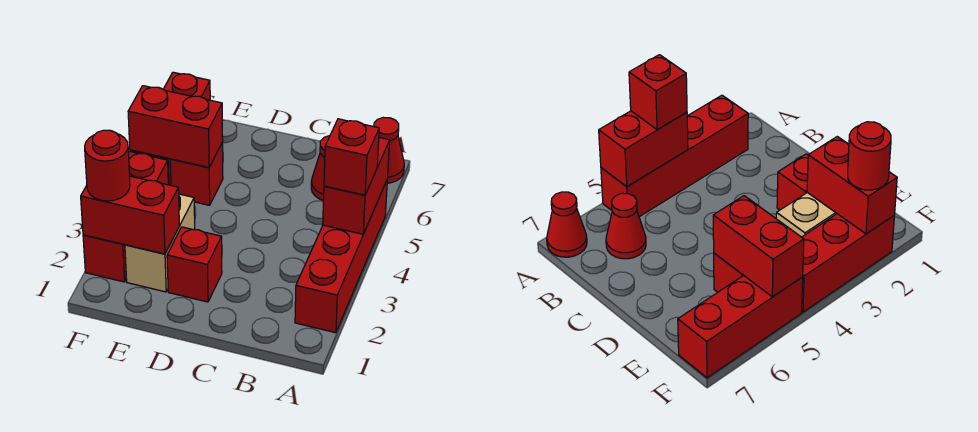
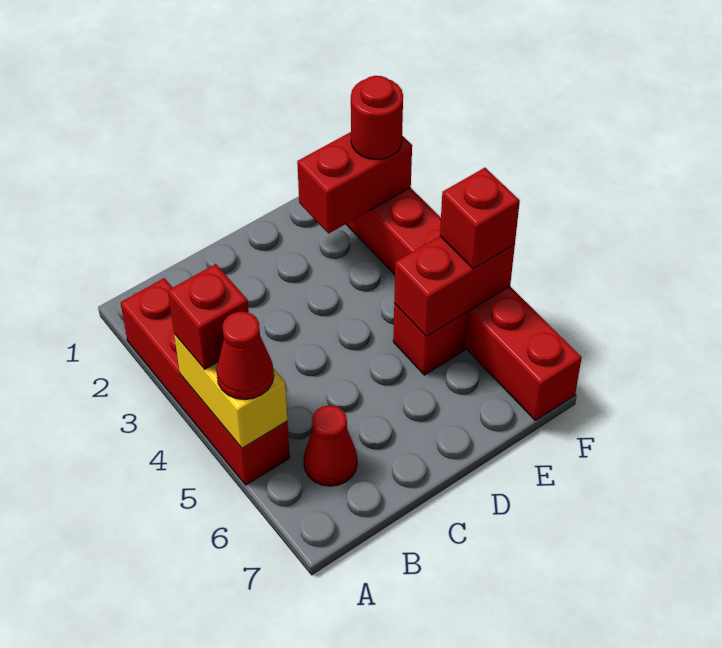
red 1x2 brick [323,138,390,234] -> yellow 1x2 brick [174,334,287,448]
red 1x1 cone [374,117,404,183] -> red 1x1 cone moved to [216,312,274,400]
red 1x1 brick [167,227,222,302] -> red 1x1 brick moved to [440,168,520,269]
tan 1x2 brick [125,194,195,292] -> none

